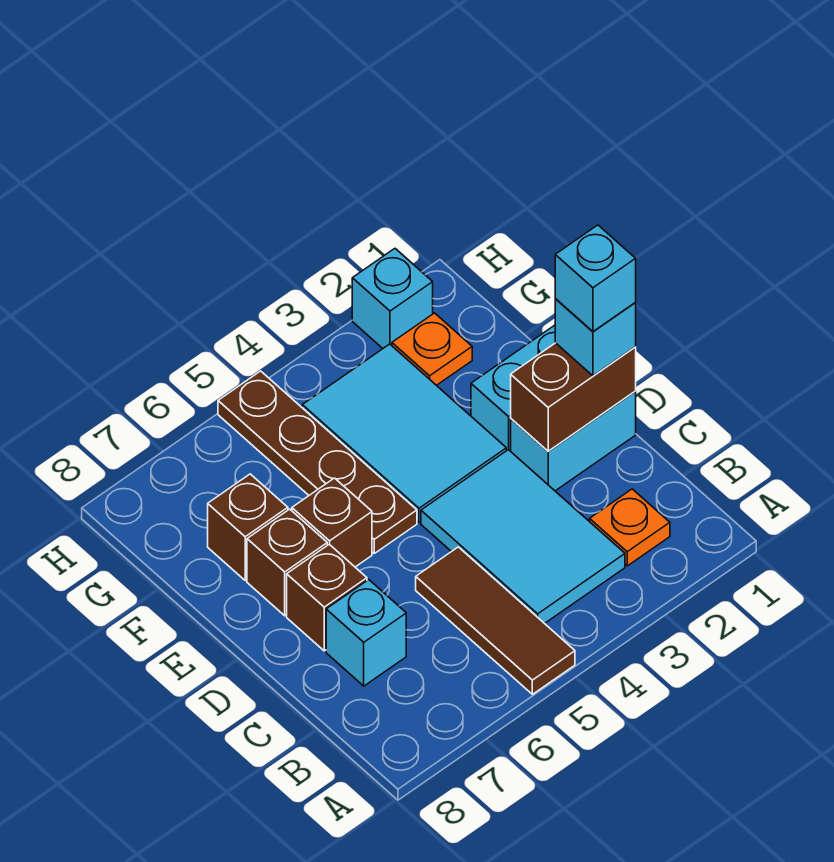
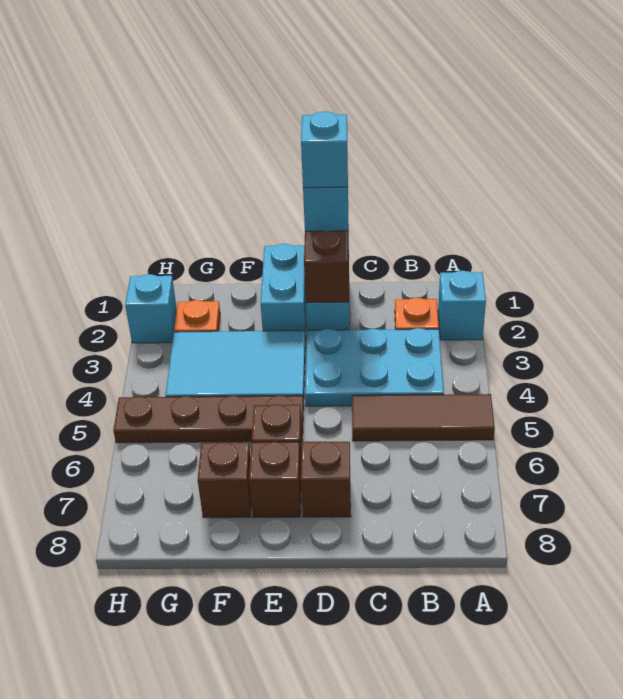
cyan 2x3 tile [421,450,625,623] -> cyan 2x3 plate [305,328,444,406]
cyan 1x1 brick [326,580,406,686] -> cyan 1x1 brick moved to [438,271,486,340]

